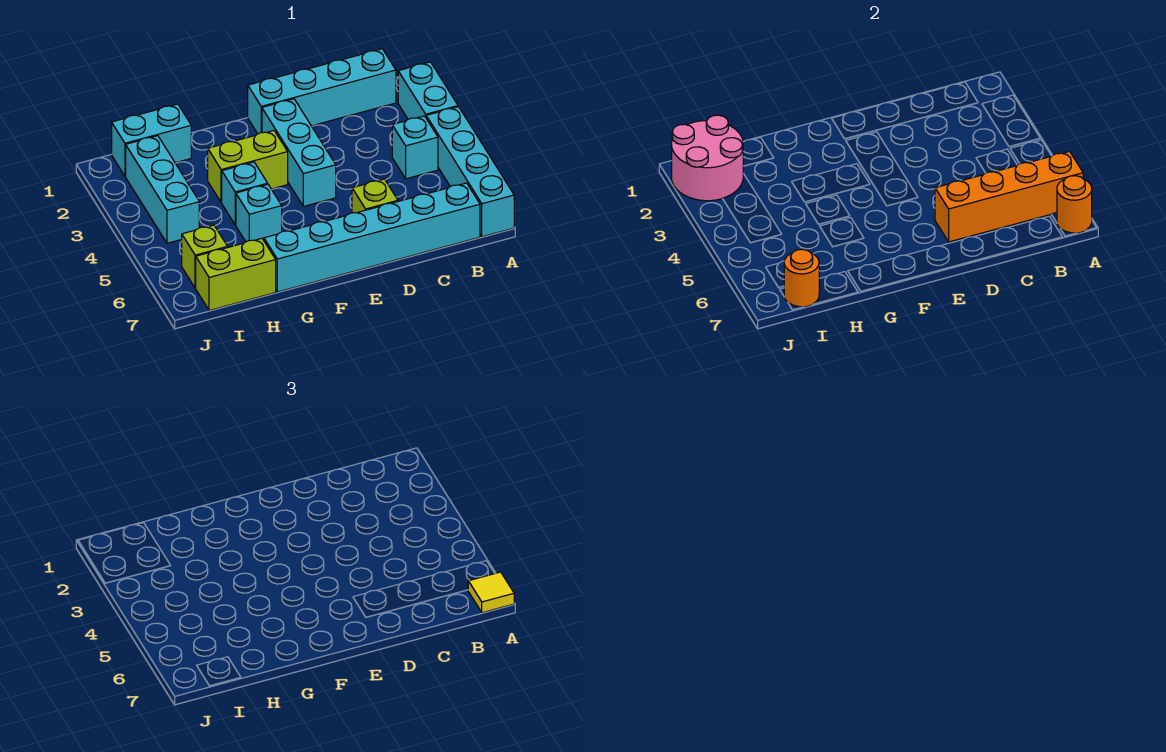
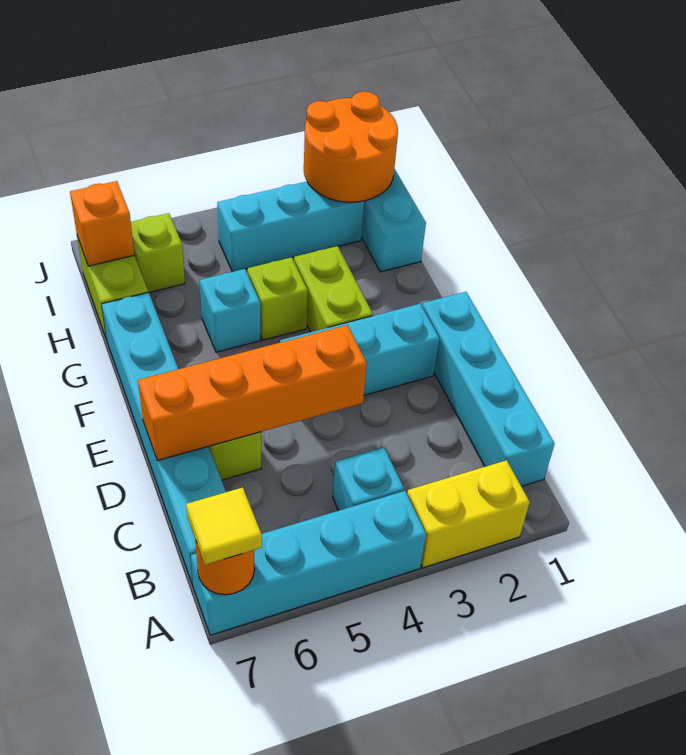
cyan 1x2 brick [398,62,458,119] -> yellow 1x2 brick [407,460,530,568]
orange 1x4 brick [935,151,1083,242] -> orange 1x4 brick turned to [138,325,367,461]
cyan 1x1 brick [222,162,268,225] -> lime 1x1 brick [247,257,308,340]
pink 2x2 round brick [672,115,743,201] -> orange 2x2 round brick [304,92,398,202]
orange 1x1 round brick [784,249,819,307] -> orange 1x1 brick [70,181,134,266]

